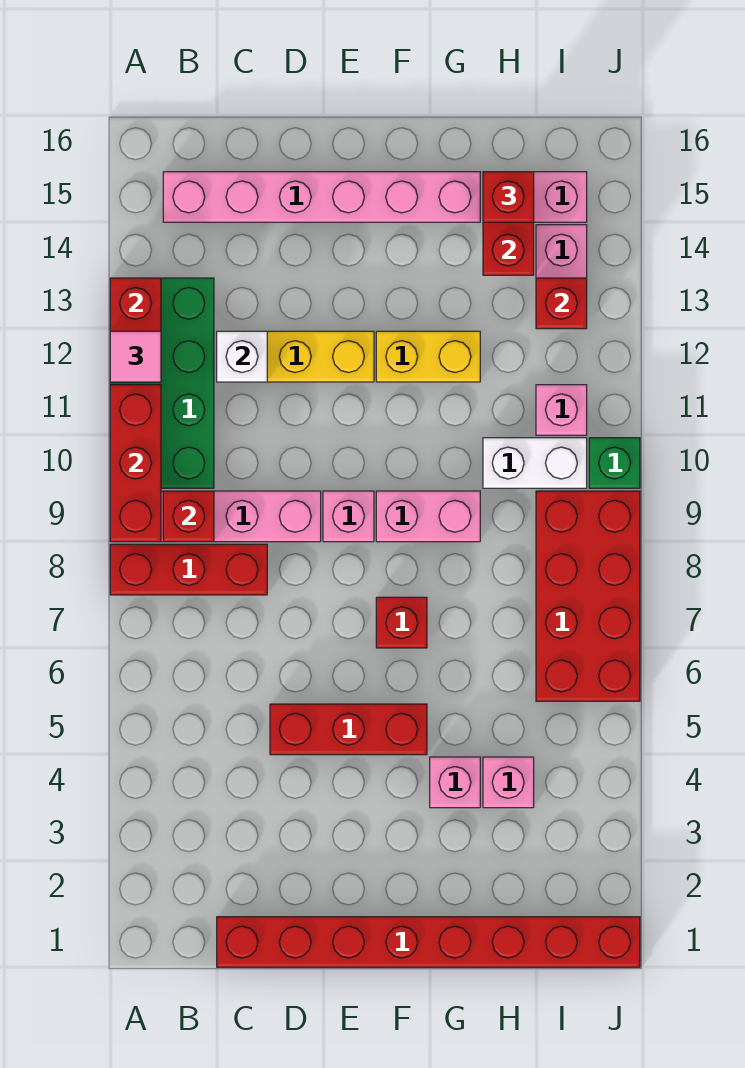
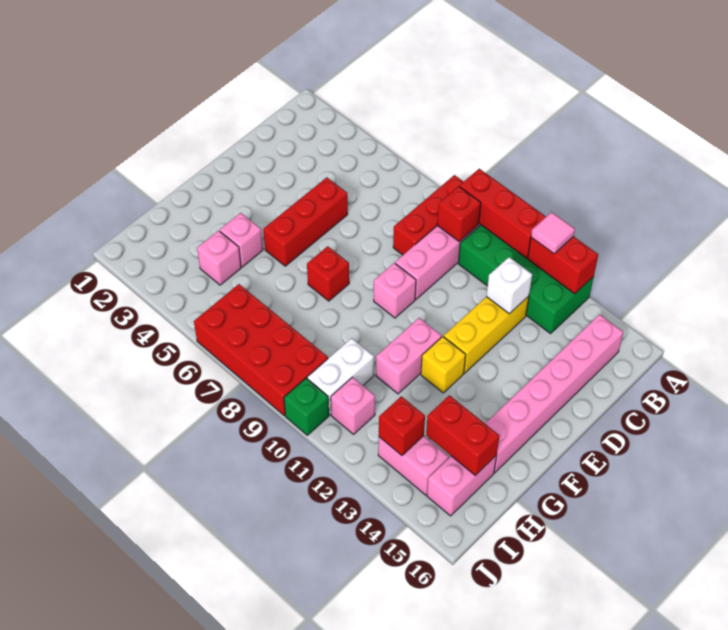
red 1x8 brick [217,917,640,967] -> none
pink 1x2 brick [376,491,480,542] -> pink 1x2 brick moved to [376,318,442,394]
yellow 1x2 brick [376,331,480,382] -> yellow 1x1 brick [421,337,466,393]
red 1x1 brick [483,172,534,222] -> none

